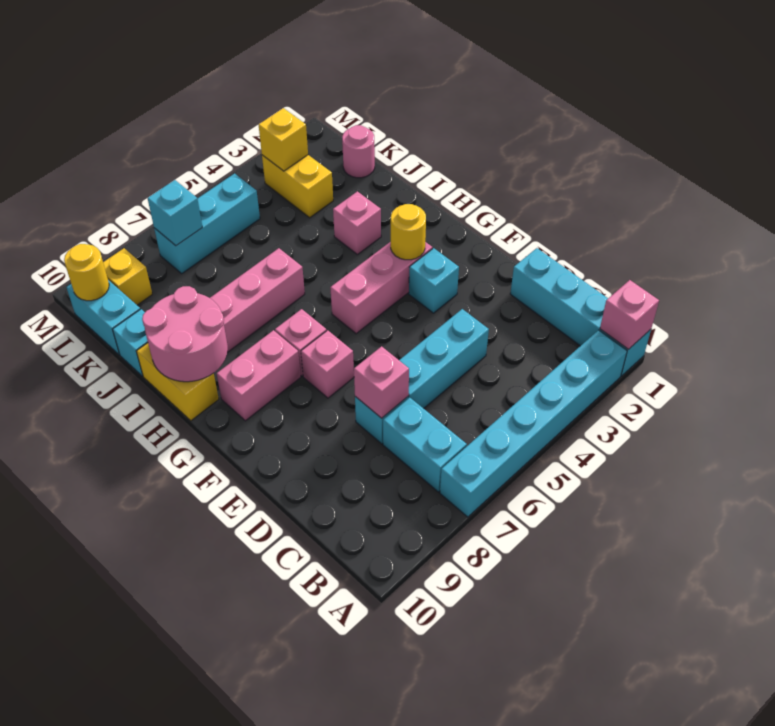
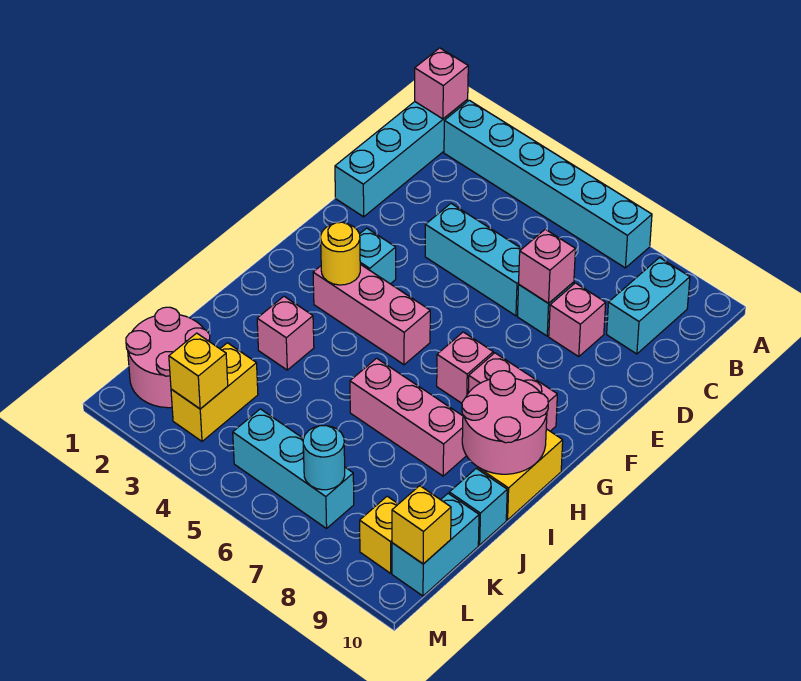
cyan 1x2 brick [383,398,467,492] -> cyan 1x2 brick moved to [607,258,690,354]
pink 1x1 brick [301,330,354,398] -> pink 1x1 brick moved to [549,283,606,356]
pink 1x1 round brick [342,125,375,178] -> pink 2x2 round brick [126,307,210,408]
cyan 1x1 brick [148,180,202,246] -> cyan 1x1 round brick [303,426,345,490]
yellow 1x1 round brick [64,244,109,301] -> yellow 1x1 brick [392,486,451,564]

